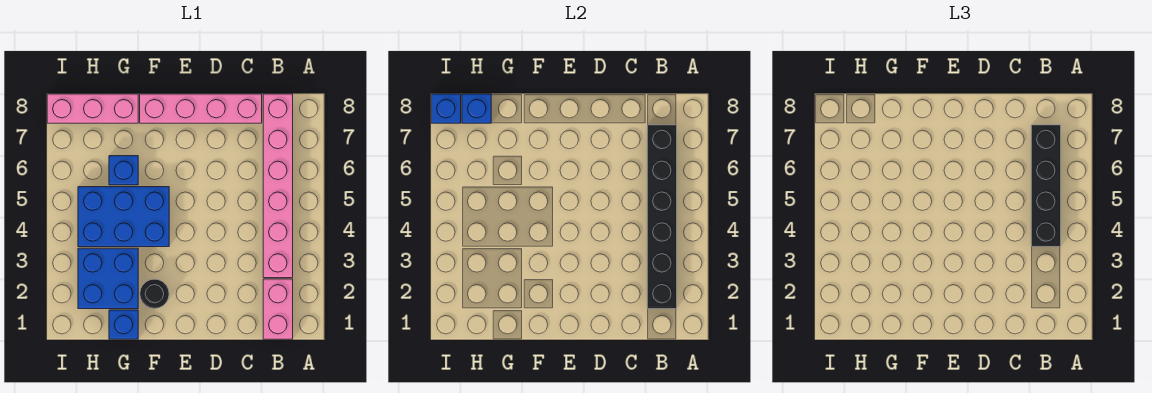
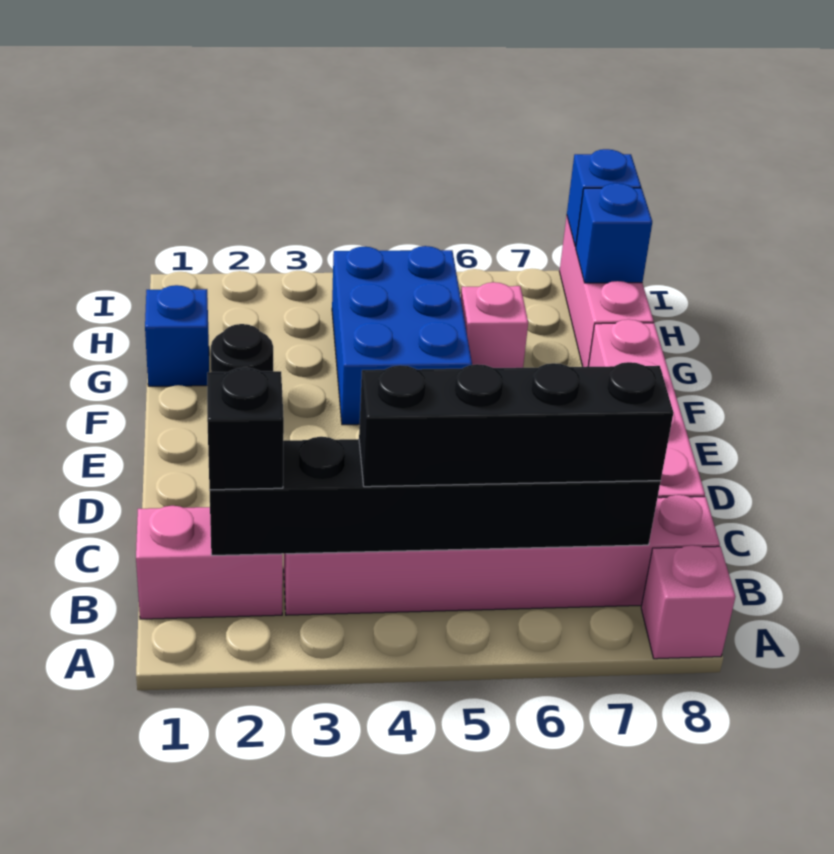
none -> pink 1x1 brick [641,545,735,659]
none -> black 1x1 brick [207,368,284,490]
blue 2x2 brick [78,248,138,309] -> none
blue 1x1 brick [109,156,138,185] -> pink 1x1 brick [461,282,528,368]

